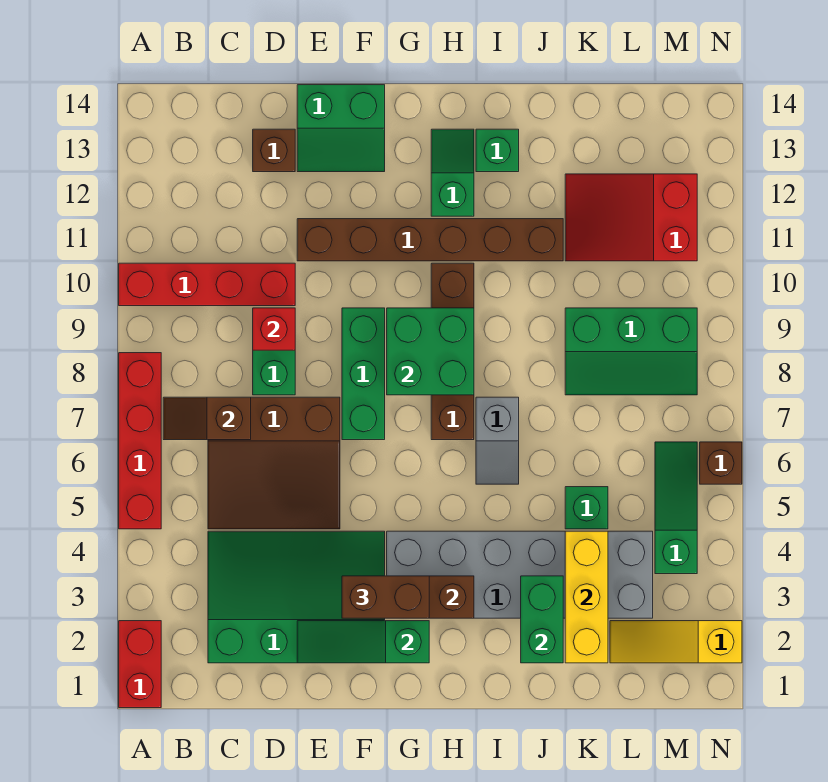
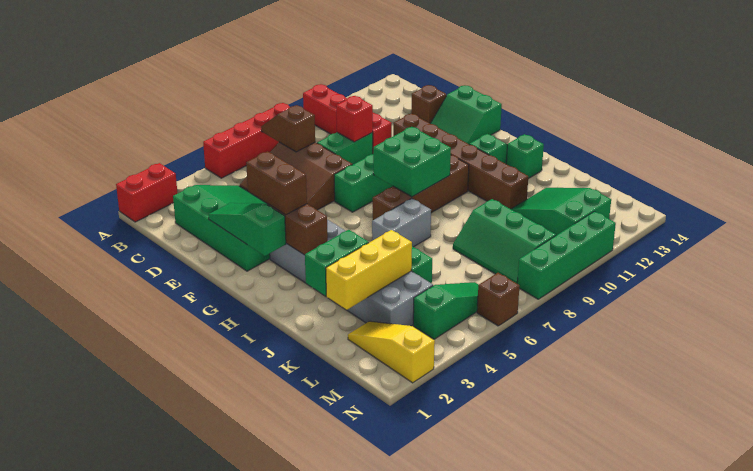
grey 1x2 slope [476,397,519,484] -> grey 1x2 brick [372,198,431,247]
red 2x3 slope [565,174,697,261] -> green 2x3 slope [511,188,611,235]
none -> green 1x4 brick [517,211,616,299]

